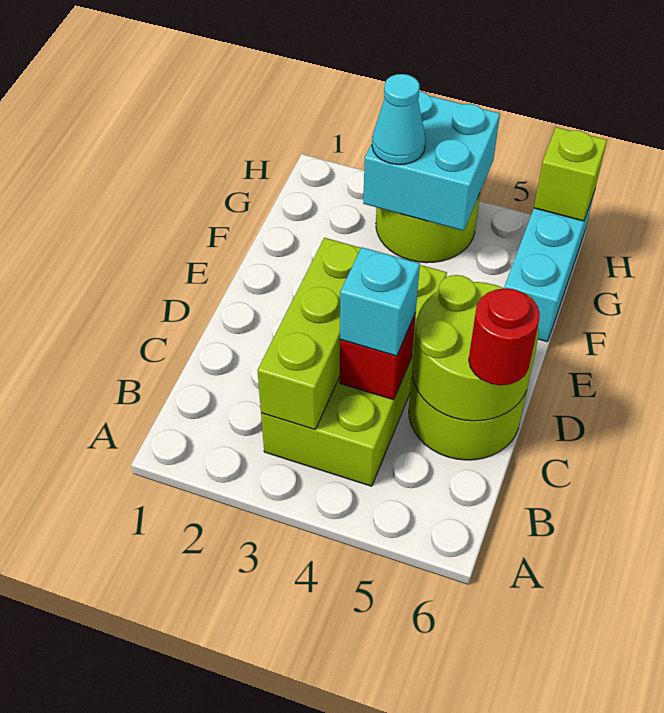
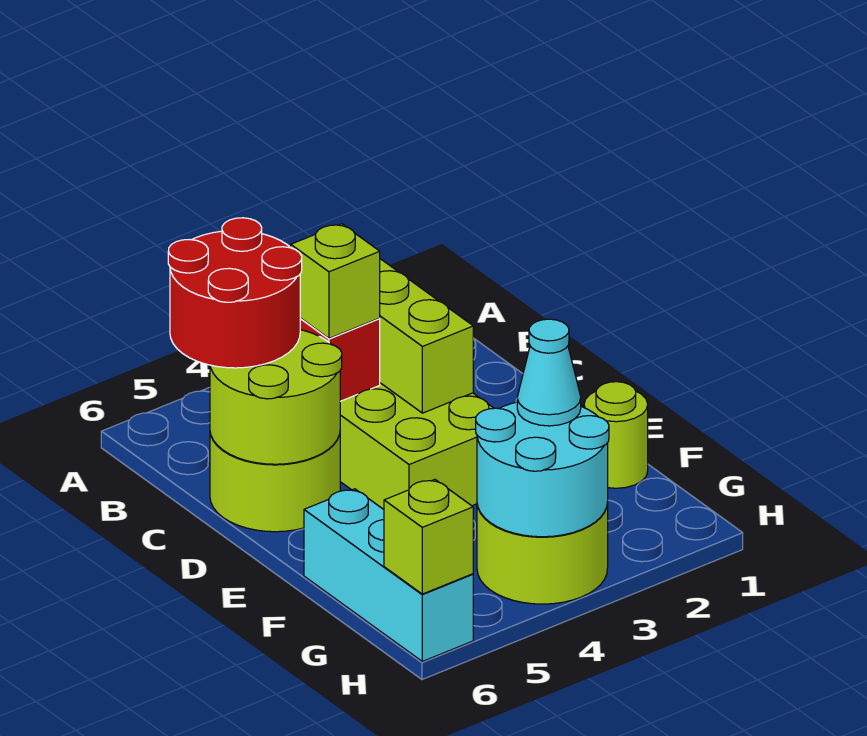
cyan 1x1 brick [340,247,420,356] -> lime 1x1 brick [291,224,380,338]
red 1x1 round brick [469,288,540,385] -> red 2x2 round brick [168,218,302,368]
none -> lime 1x1 round brick [584,382,648,488]
cyan 2x2 brick [363,91,500,231] -> cyan 2x2 round brick [476,402,609,537]

